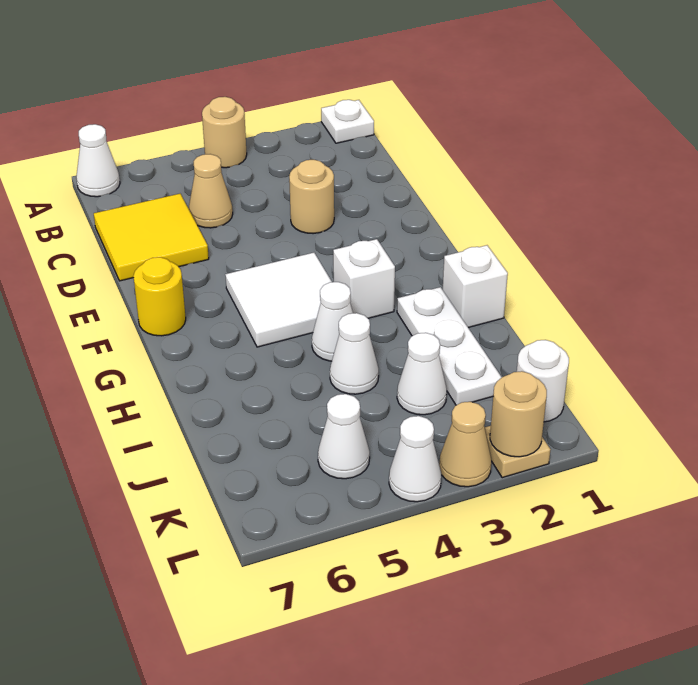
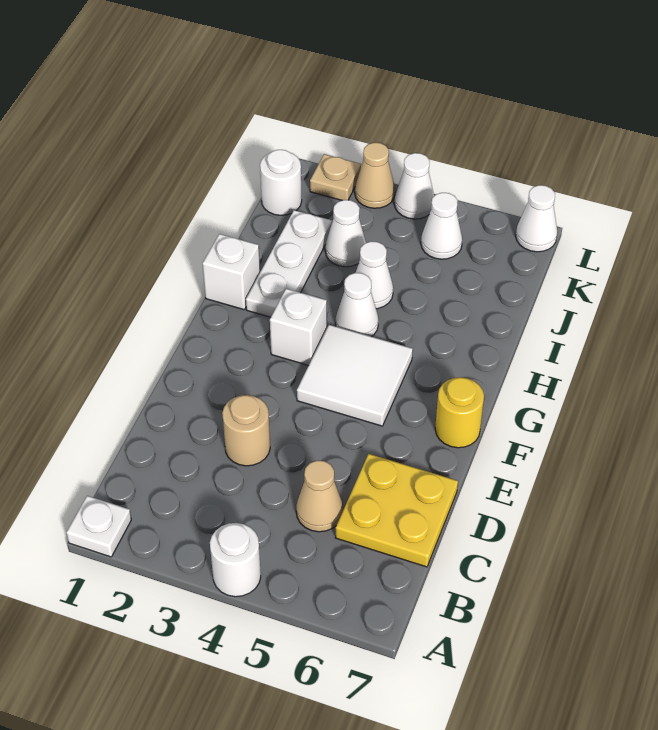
tan 1x1 round brick [202,97,247,168] -> white 1x1 round brick [210,523,261,597]
white 1x1 cone [76,124,120,197] -> white 1x1 cone moved to [516,185,557,252]
yellow 2x2 tile [94,194,209,281] -> yellow 2x2 plate [335,454,458,567]
tan 1x1 round brick [490,371,547,457] -> none

